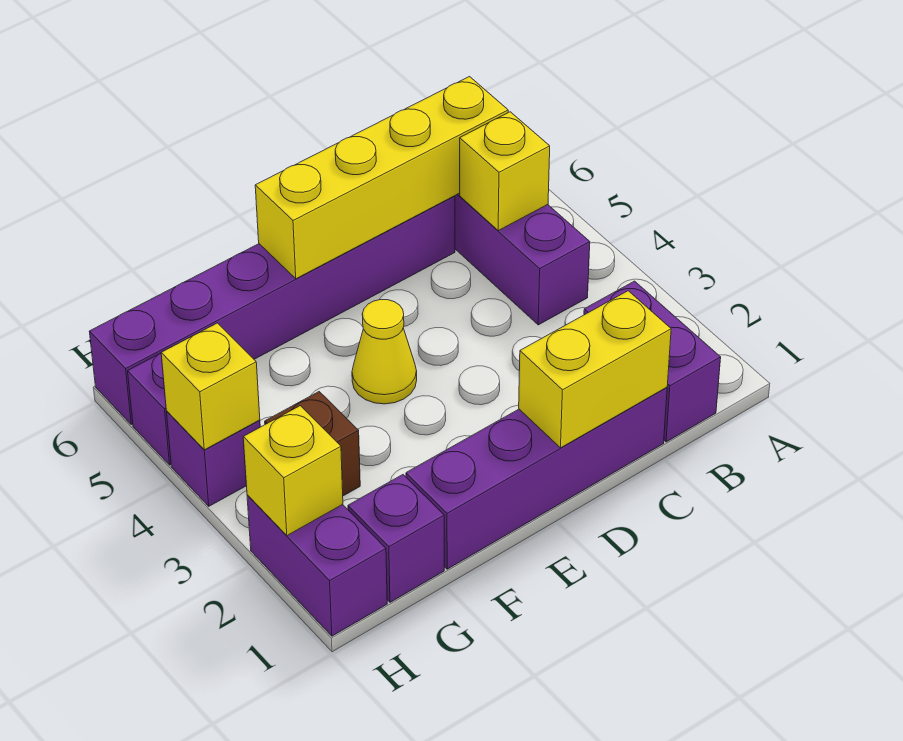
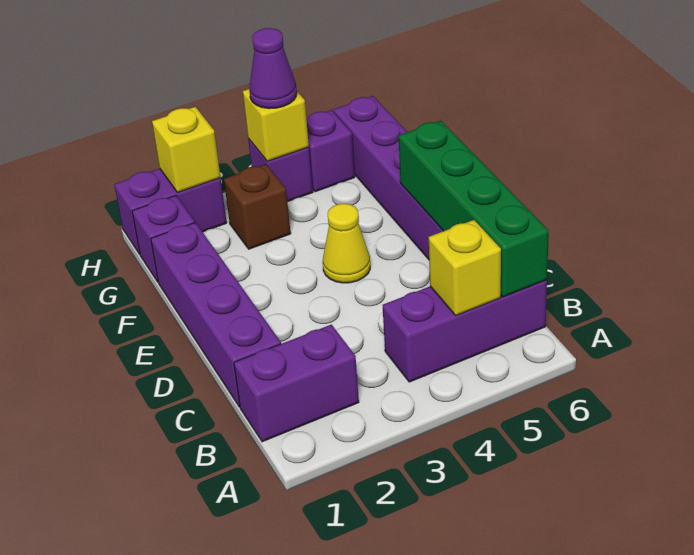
yellow 1x4 brick [255,77,508,279] -> green 1x4 brick [399,121,549,297]
yellow 1x2 brick [519,291,671,448] -> none
none -> purple 1x1 cone [249,28,297,109]

